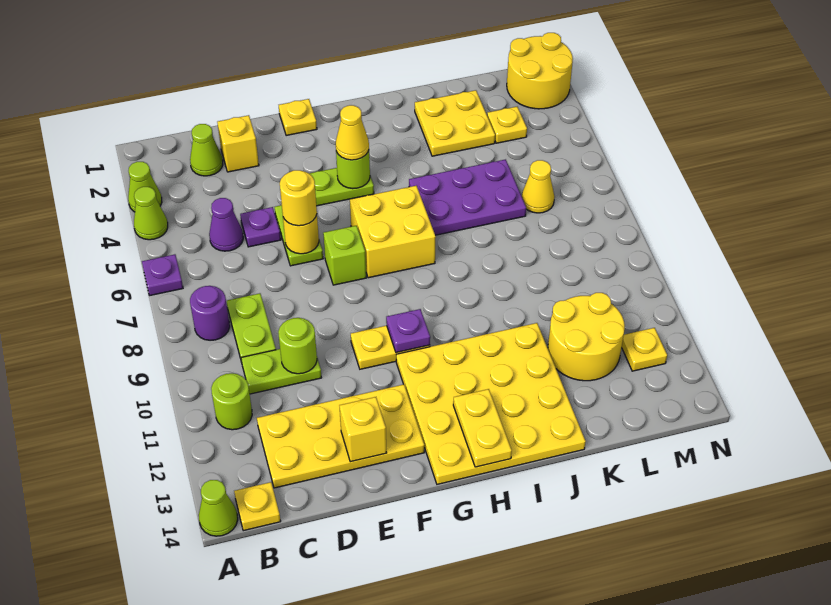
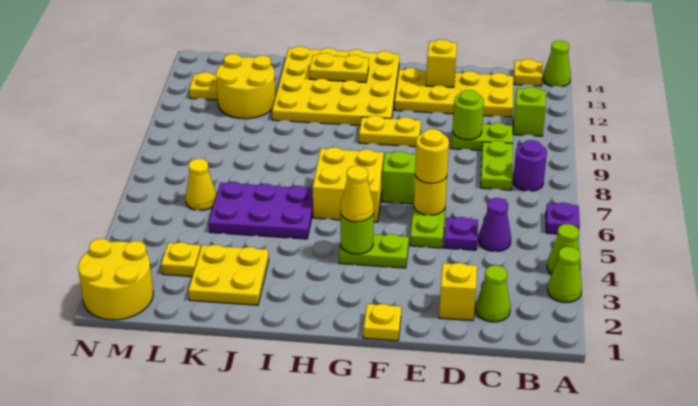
lime 1x1 round brick [211,373,252,430] -> lime 1x1 brick [513,87,546,136]
purple 1x1 plate [386,309,430,353] -> none
yellow 1x2 plate [453,389,512,467] -> yellow 1x2 plate turned to [309,53,369,82]

